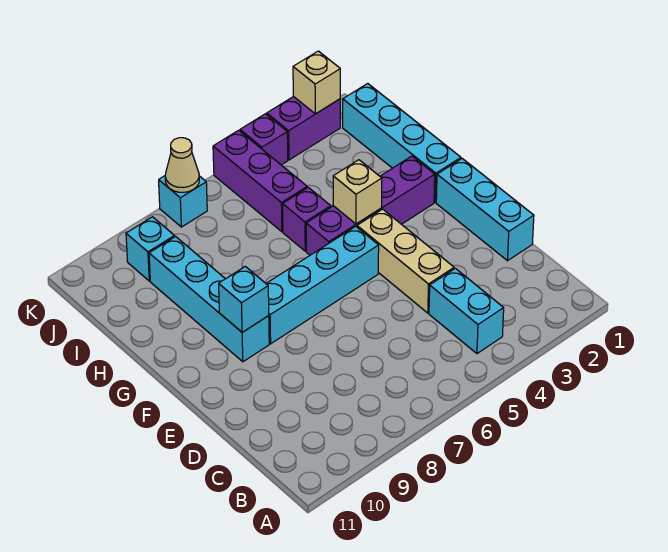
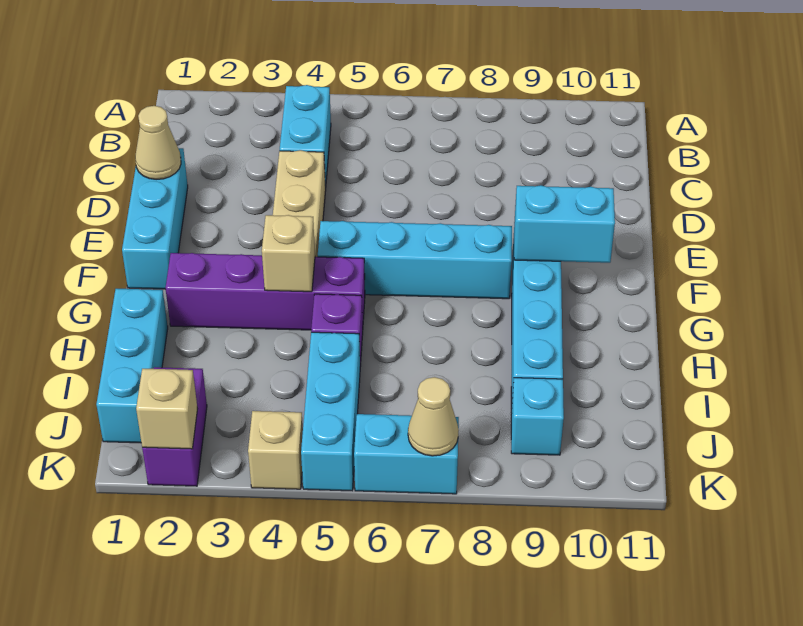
none -> tan 1x1 cone [135,106,181,180]
cyan 1x1 brick [219,266,269,332] -> cyan 1x2 brick [514,185,615,263]
cyan 1x4 brick [343,84,461,202] -> cyan 1x3 brick [96,289,168,443]
purple 1x3 brick [213,130,307,232] -> cyan 1x3 brick [301,332,360,491]
purple 1x2 brick [267,96,340,160] -> purple 1x2 brick turned to [142,367,207,486]
purple 1x1 brick [240,114,288,165] -> tan 1x1 brick [248,411,303,489]
cyan 1x1 brick [159,176,207,227] -> cyan 1x2 brick [354,414,459,494]

